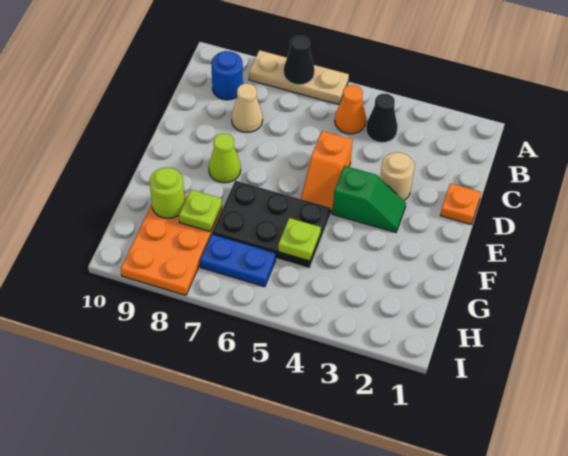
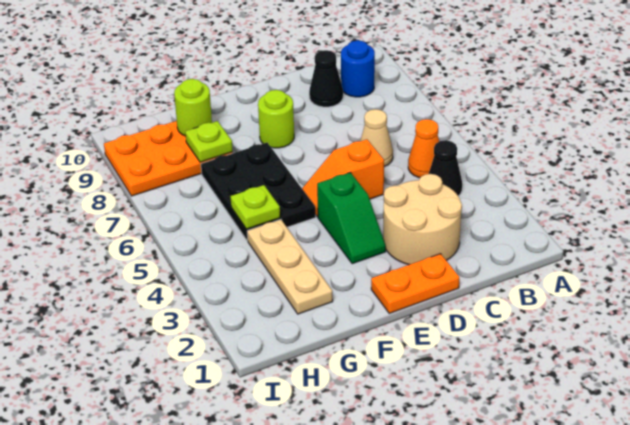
tan 1x3 plate [249,50,349,104] -> tan 1x3 plate moved to [247,219,333,314]
black 1x1 cone [284,35,314,85] -> black 1x1 cone moved to [309,50,343,107]
tan 1x1 cone [232,83,263,133] -> tan 1x1 cone moved to [360,109,393,167]
orange 1x1 plate [440,183,481,225] -> orange 1x2 plate [371,254,459,313]
tan 1x1 round brick [380,152,414,201] -> tan 2x2 round brick [383,174,462,265]
lime 1x1 cone [209,133,241,183] -> lime 1x1 round brick [258,90,294,148]
blue 1x2 plate [200,234,276,287] -> none

